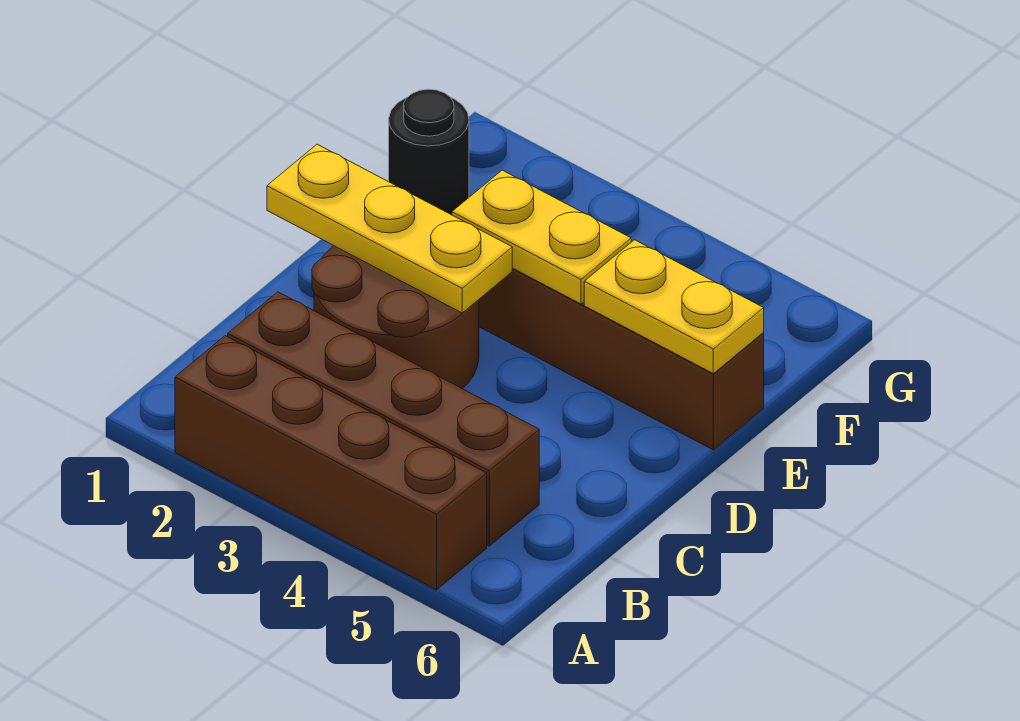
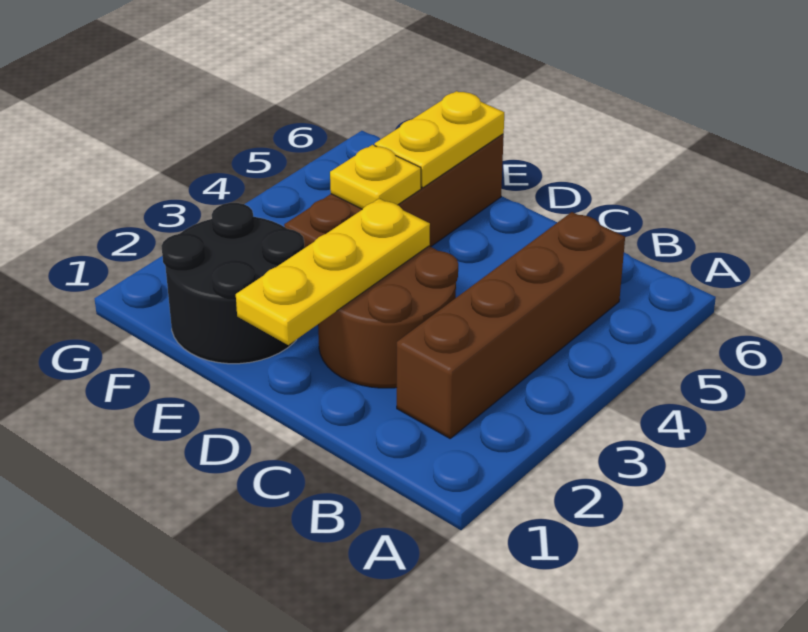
brown 1x4 brick [175,336,487,590] -> none
yellow 1x2 plate [452,170,631,304] -> yellow 1x1 plate [330,145,421,209]
black 1x1 round brick [389,89,469,215] -> black 2x2 round brick [161,203,304,364]

